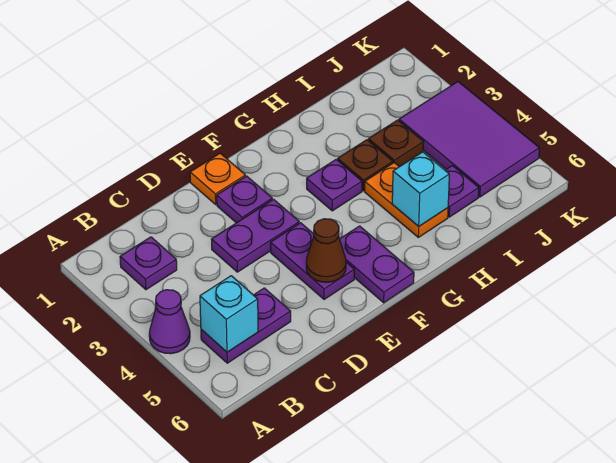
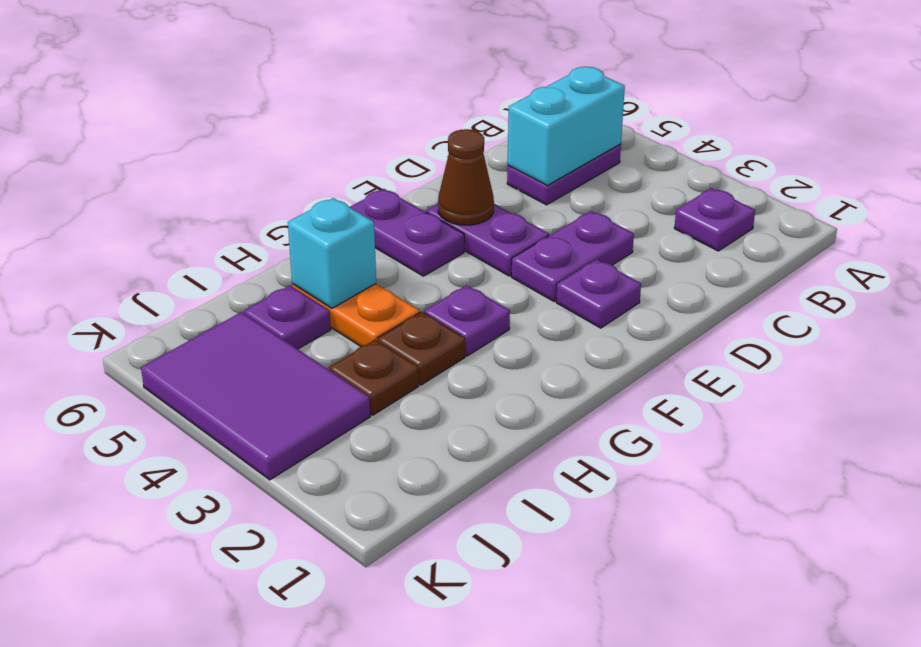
purple 1x1 cone [149,290,190,354] -> none
cyan 1x1 brick [200,276,258,352] -> cyan 1x2 brick [508,67,625,185]
orange 1x1 plate [190,153,246,204] -> none

